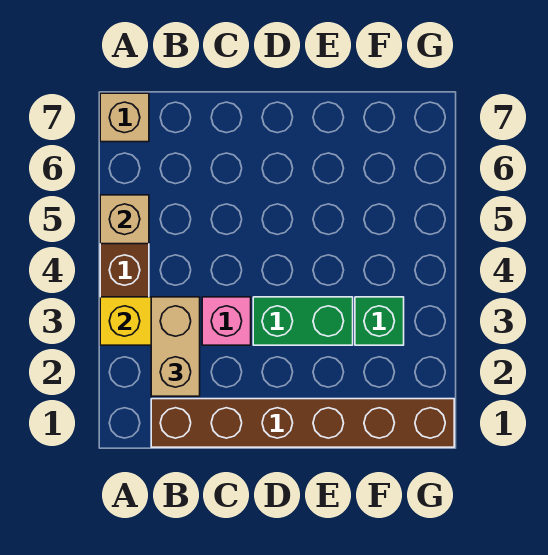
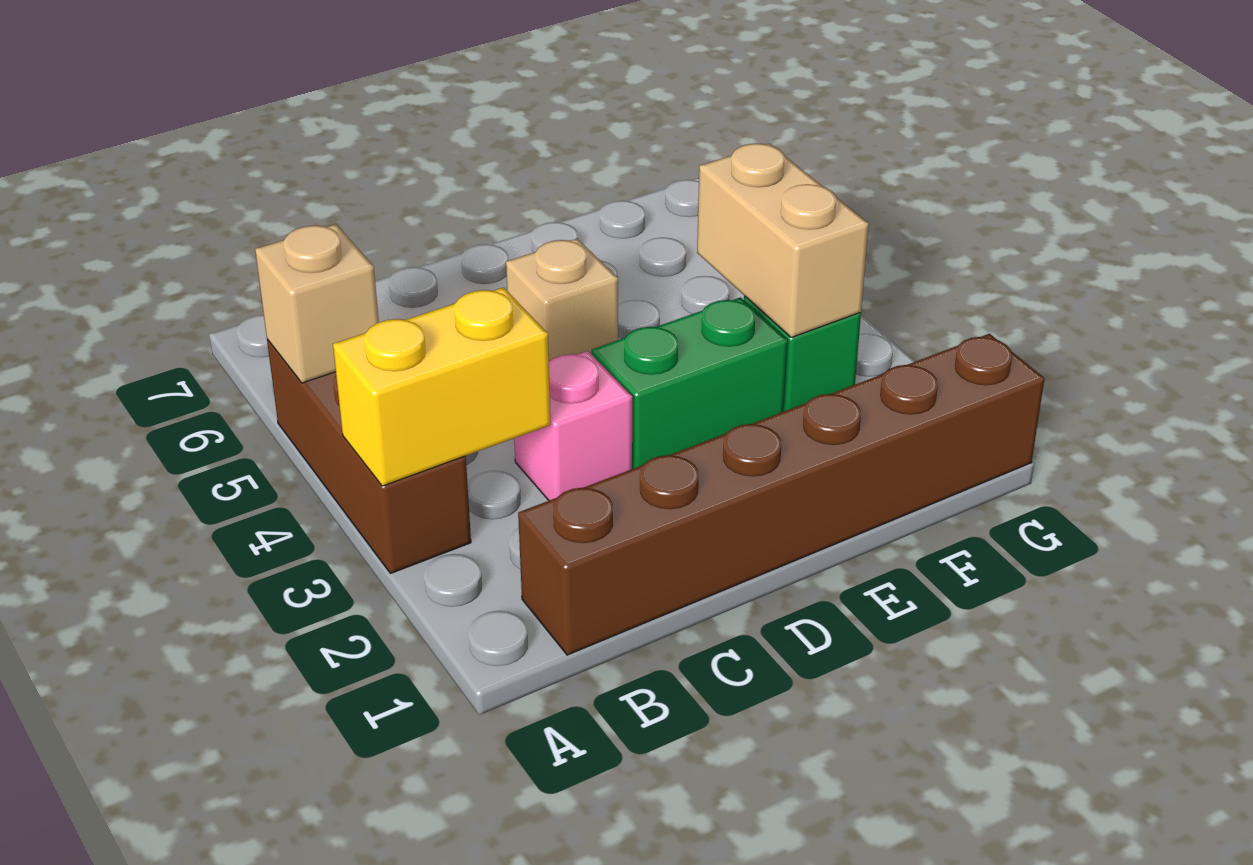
tan 1x1 brick [100,93,149,142] -> tan 1x1 brick moved to [506,239,618,361]
tan 1x2 brick [151,297,200,396] -> tan 1x2 brick moved to [697,143,869,337]

